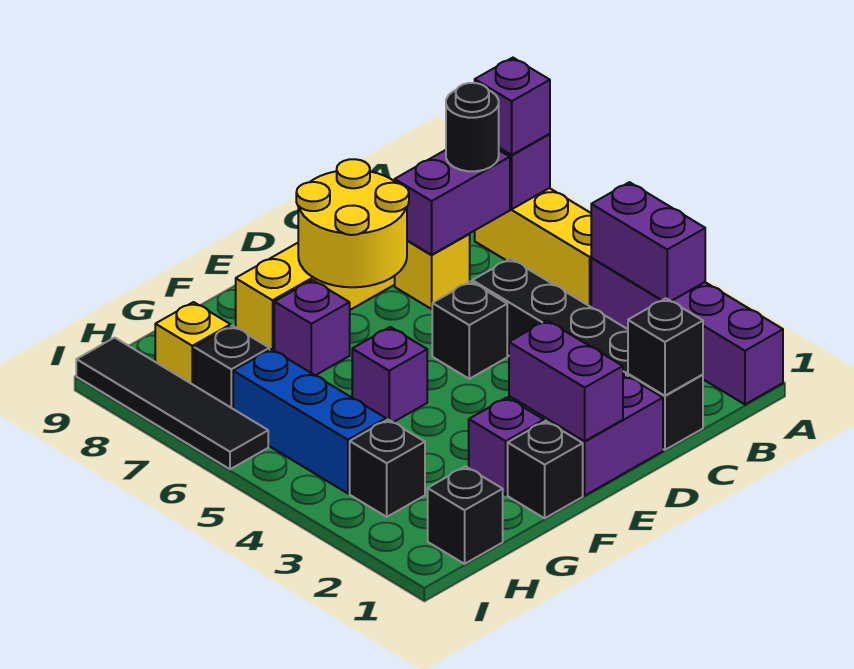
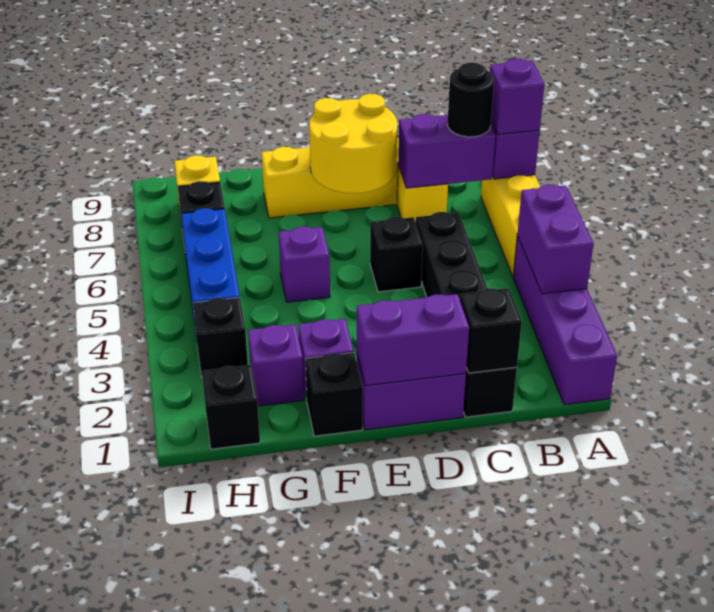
purple 1x2 brick [509,321,623,441] -> purple 1x2 brick turned to [357,294,469,386]
purple 1x1 brick [274,280,350,375] -> purple 1x1 brick moved to [248,324,304,406]
black 1x4 tile [76,338,268,469] -> none

